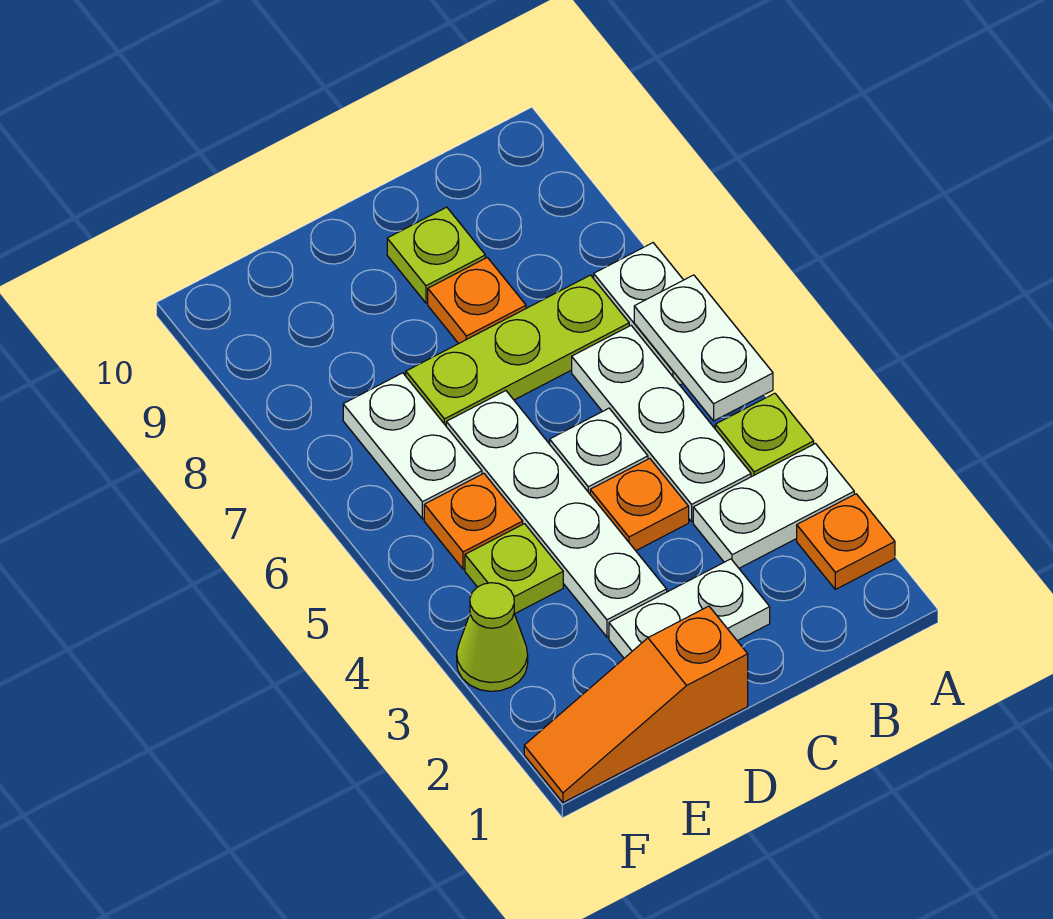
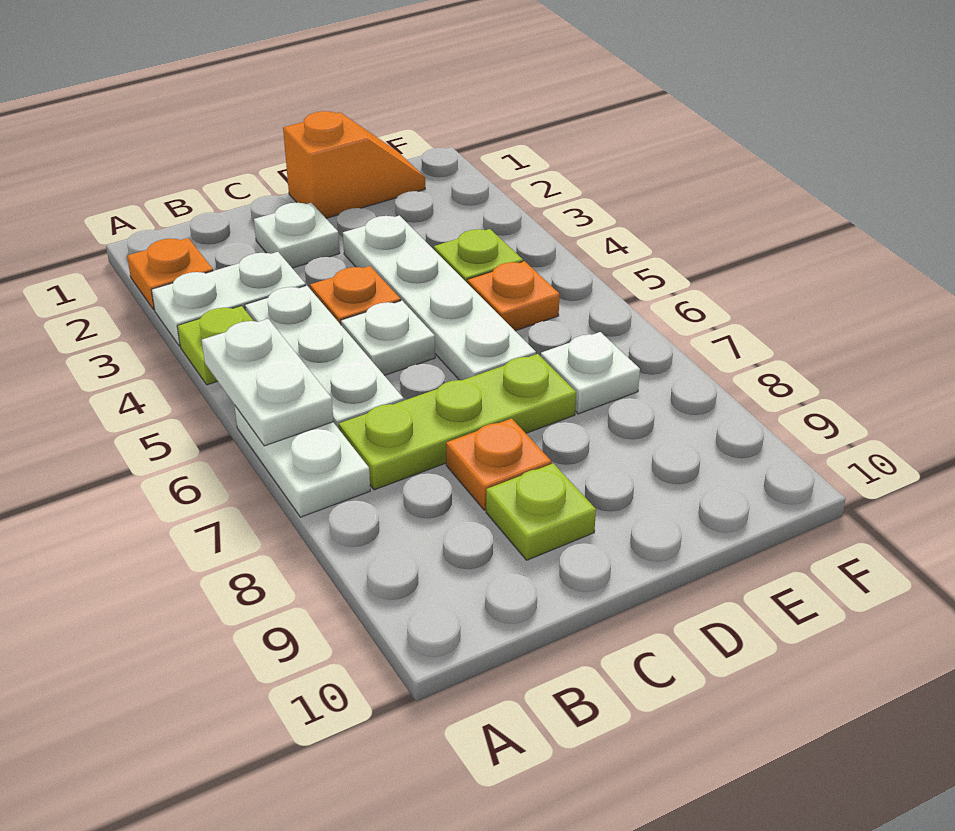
white 1x2 plate [609,559,770,658] -> white 1x1 plate [254,203,340,268]
orange 1x3 slope [524,606,748,803] -> orange 1x2 slope [283,111,425,218]
white 1x2 plate [343,373,482,519] -> white 1x1 plate [541,332,640,414]
lime 1x1 cone [457,583,528,691] -> none

